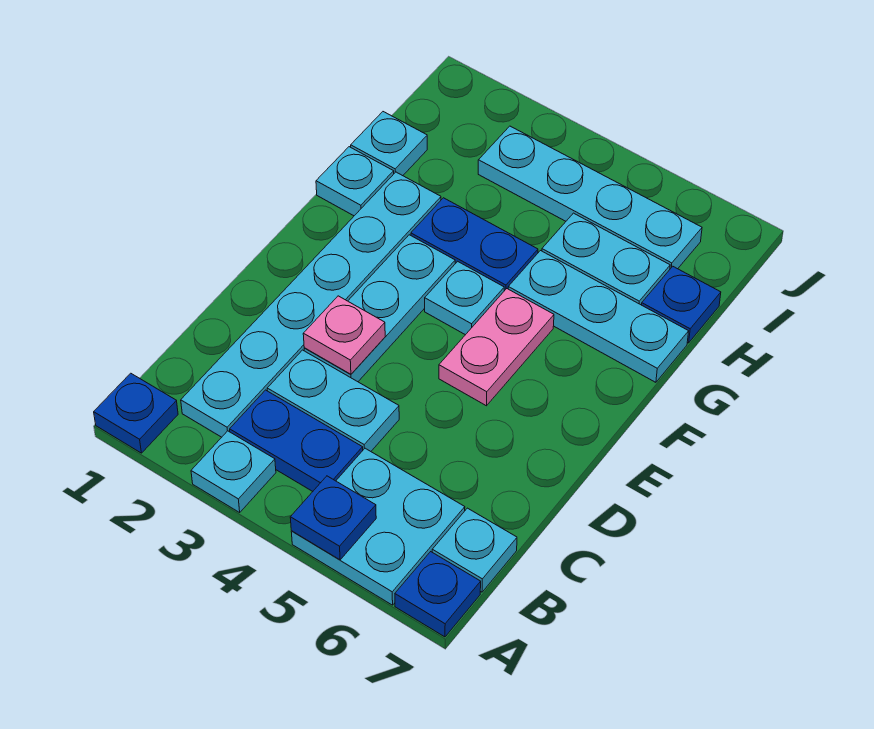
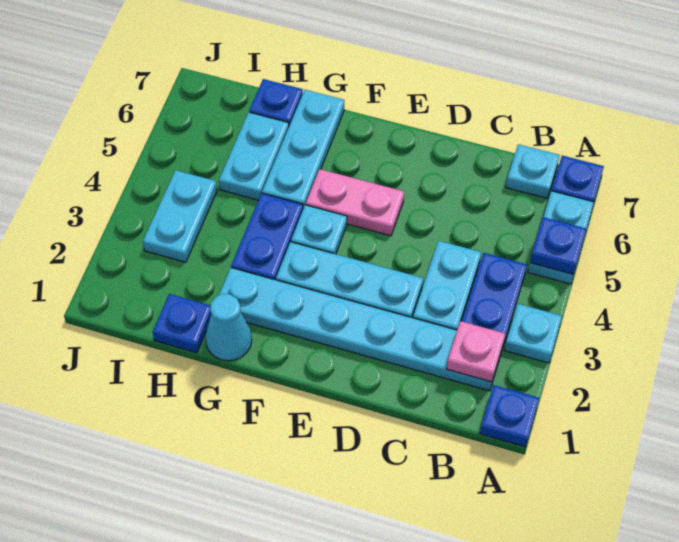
cyan 2x2 plate [291,448,465,605] -> cyan 1x2 plate [528,191,594,284]
pink 1x1 plate [303,296,385,374] -> pink 1x1 plate moved to [447,321,505,382]
cyan 1x1 plate [316,147,394,216] -> cyan 1x1 cone [205,294,252,361]
cyan 1x1 plate [351,112,427,176] -> blue 1x1 plate [153,294,211,353]
cyan 1x4 plate [478,126,702,269] -> cyan 1x2 plate [143,170,217,262]

